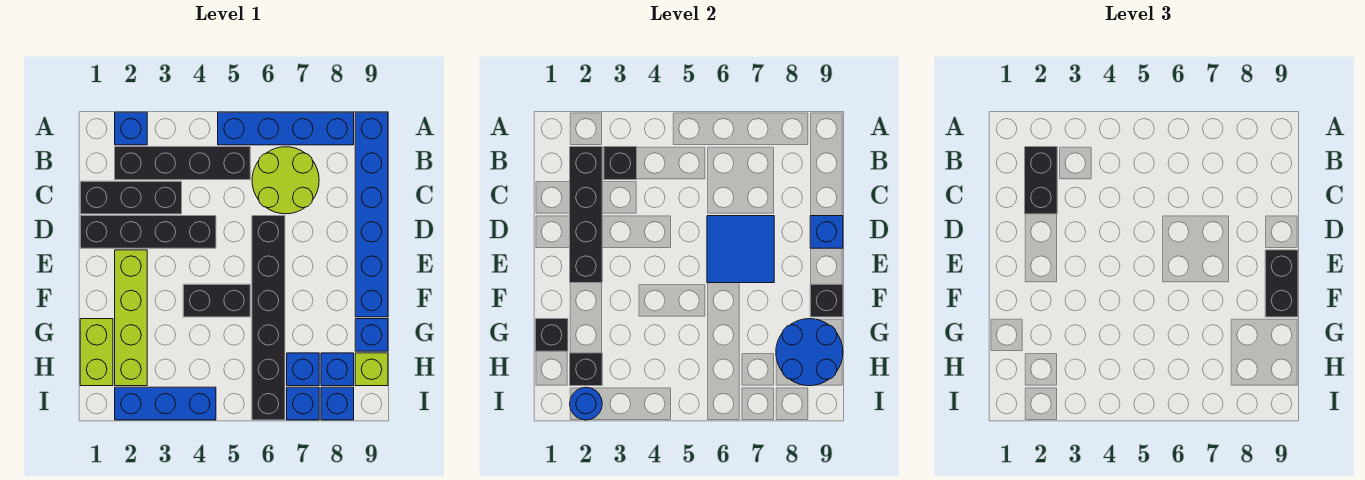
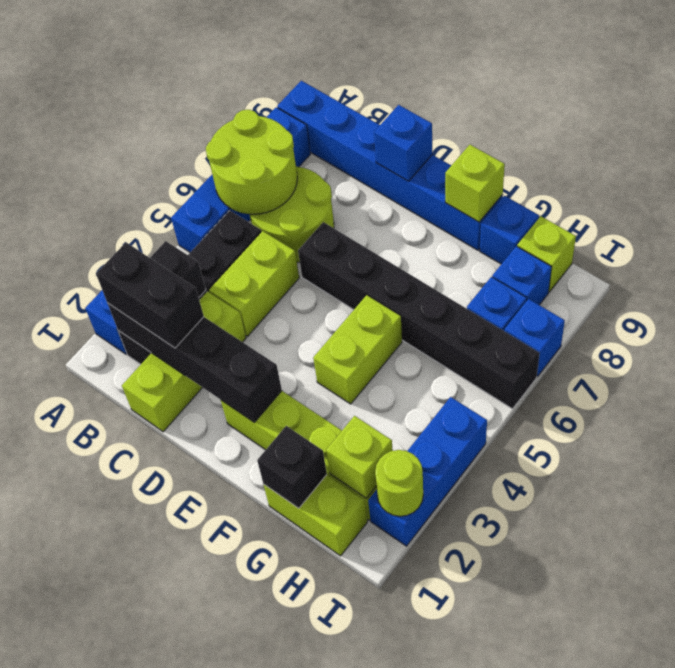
none -> lime 2x2 round brick [206,110,297,214]
black 1x3 brick [80,181,182,214] -> lime 1x3 brick [122,291,246,432]
none -> lime 1x2 brick [209,231,299,336]
black 1x4 brick [80,216,216,248] -> none
blue 2x2 tile [707,216,774,283] -> none
black 1x2 brick [1265,250,1298,317] -> none
black 1x2 brick [183,284,250,317] -> lime 1x2 brick [313,295,402,404]
black 1x1 brick [810,284,843,317] -> lime 1x1 brick [445,145,505,222]
blue 2x2 round brick [776,319,843,386] -> none
black 1x1 brick [570,353,602,386] -> lime 1x1 brick [326,416,393,498]
blue 1x1 round brick [570,387,602,420] -> lime 1x1 round brick [375,450,423,516]
blue 1x1 brick [321,387,354,420] -> none

